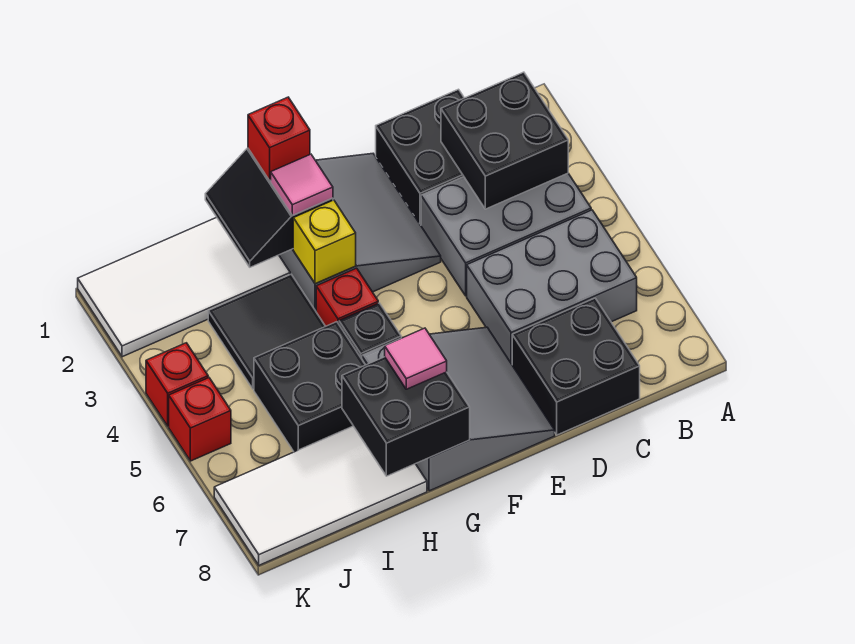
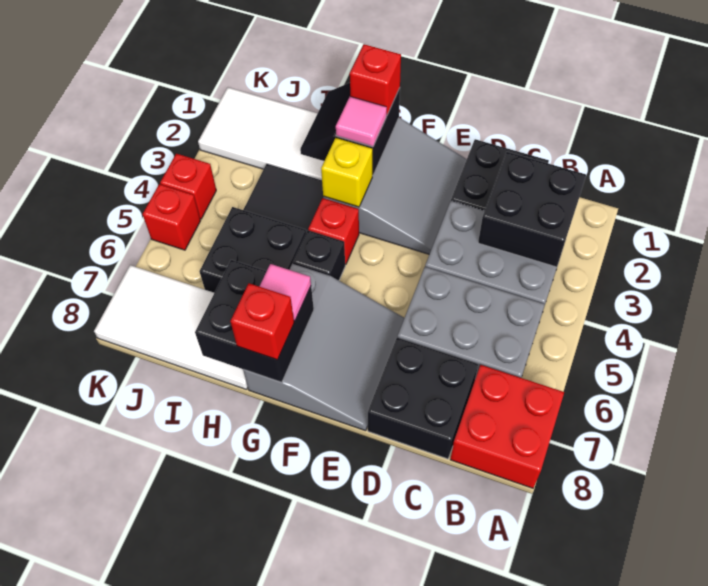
none -> red 2x2 brick [450,365,564,488]
none -> red 1x1 brick [230,283,294,360]

